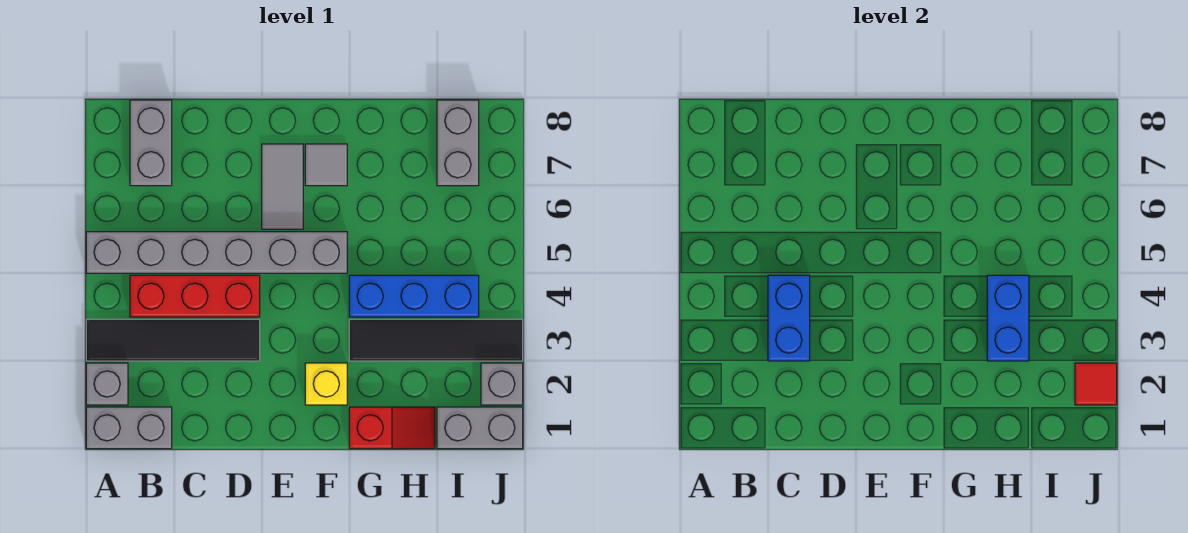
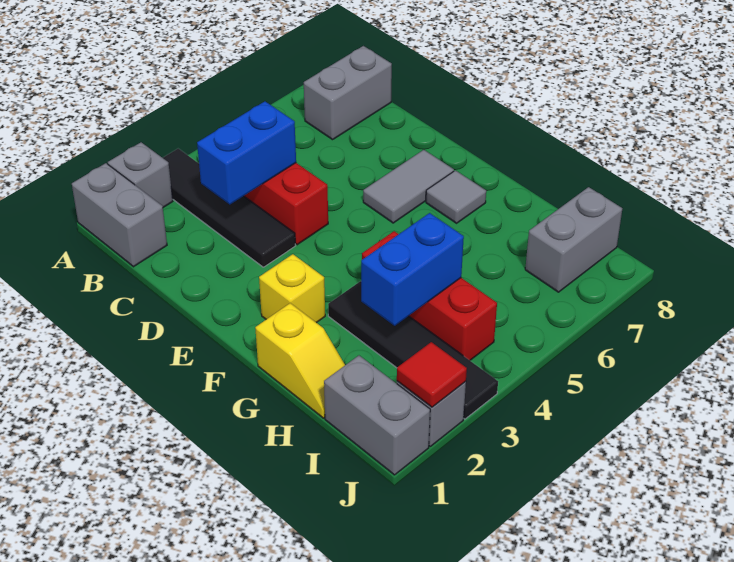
grey 1x6 brick [86,232,347,273] -> none
red 1x2 slope [349,407,435,449] -> yellow 1x2 slope [255,303,345,418]
blue 1x3 brick [349,275,479,317] -> red 1x3 brick [362,231,497,360]

